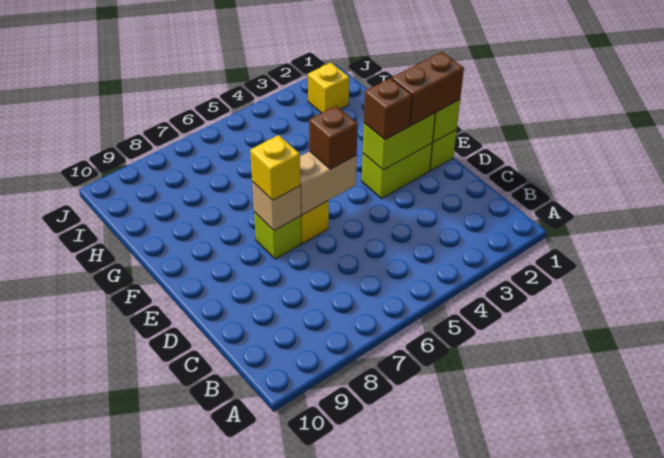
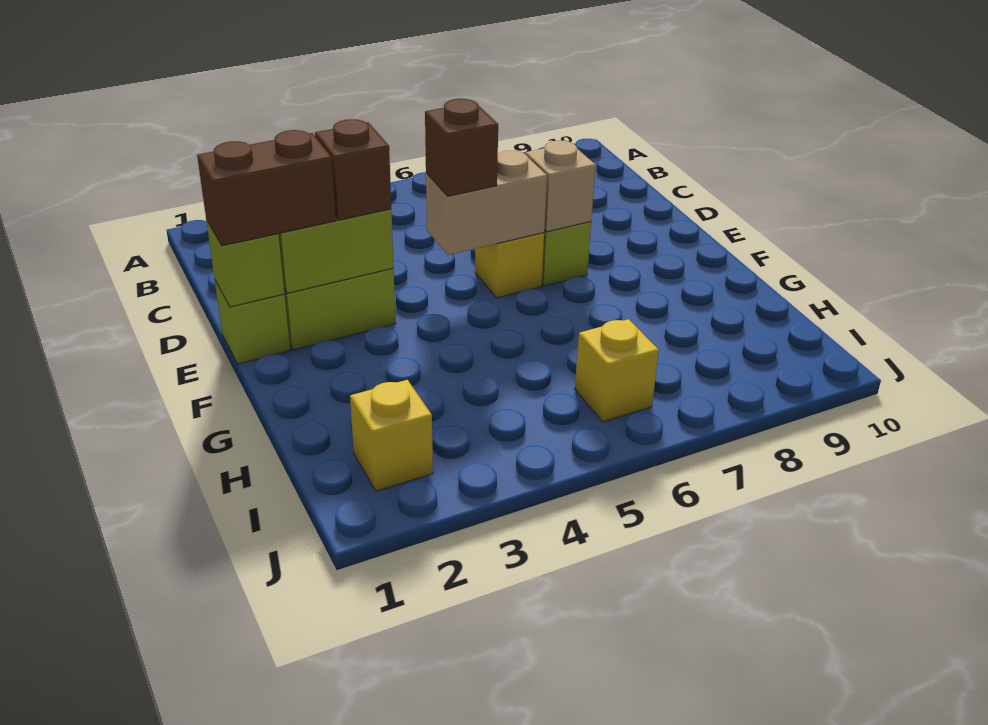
yellow 1x1 brick [250,135,300,200] -> yellow 1x1 brick moved to [575,319,659,422]

